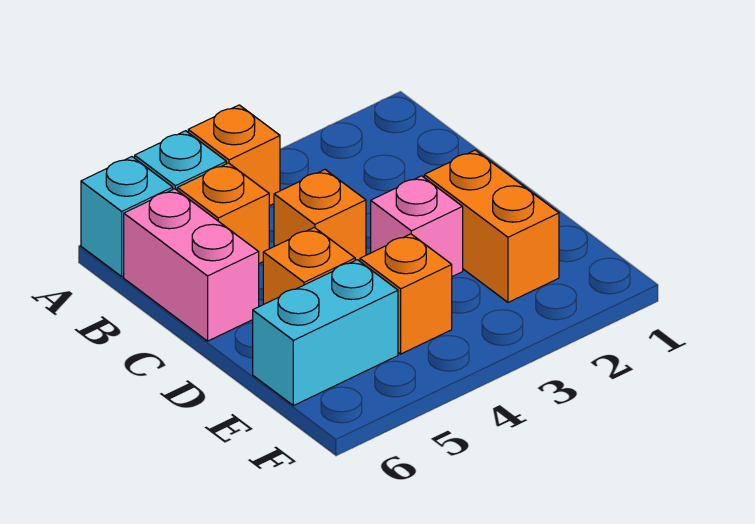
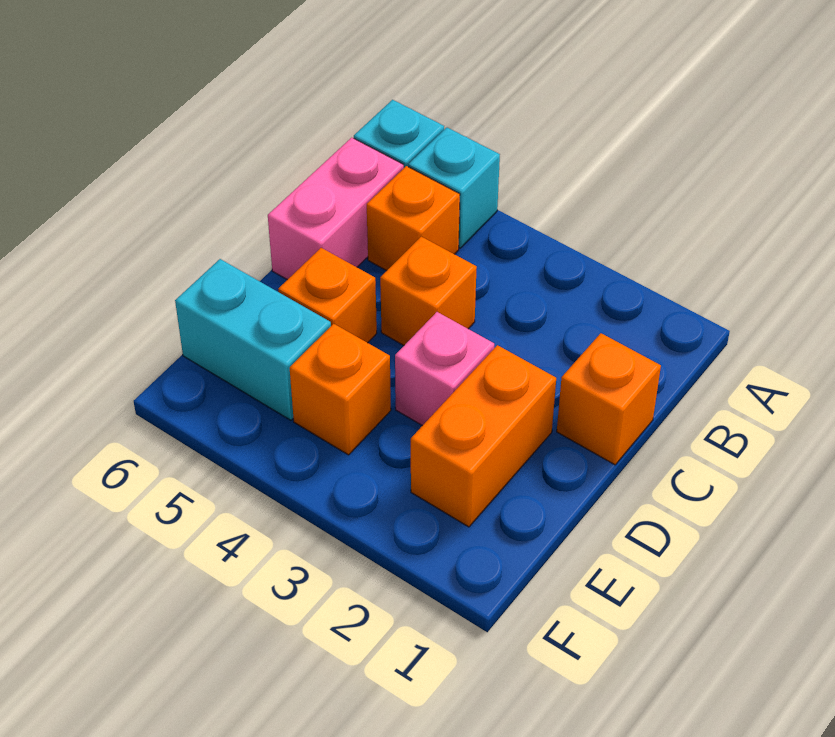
orange 1x1 brick [188,105,280,206] -> orange 1x1 brick moved to [557,333,661,465]

